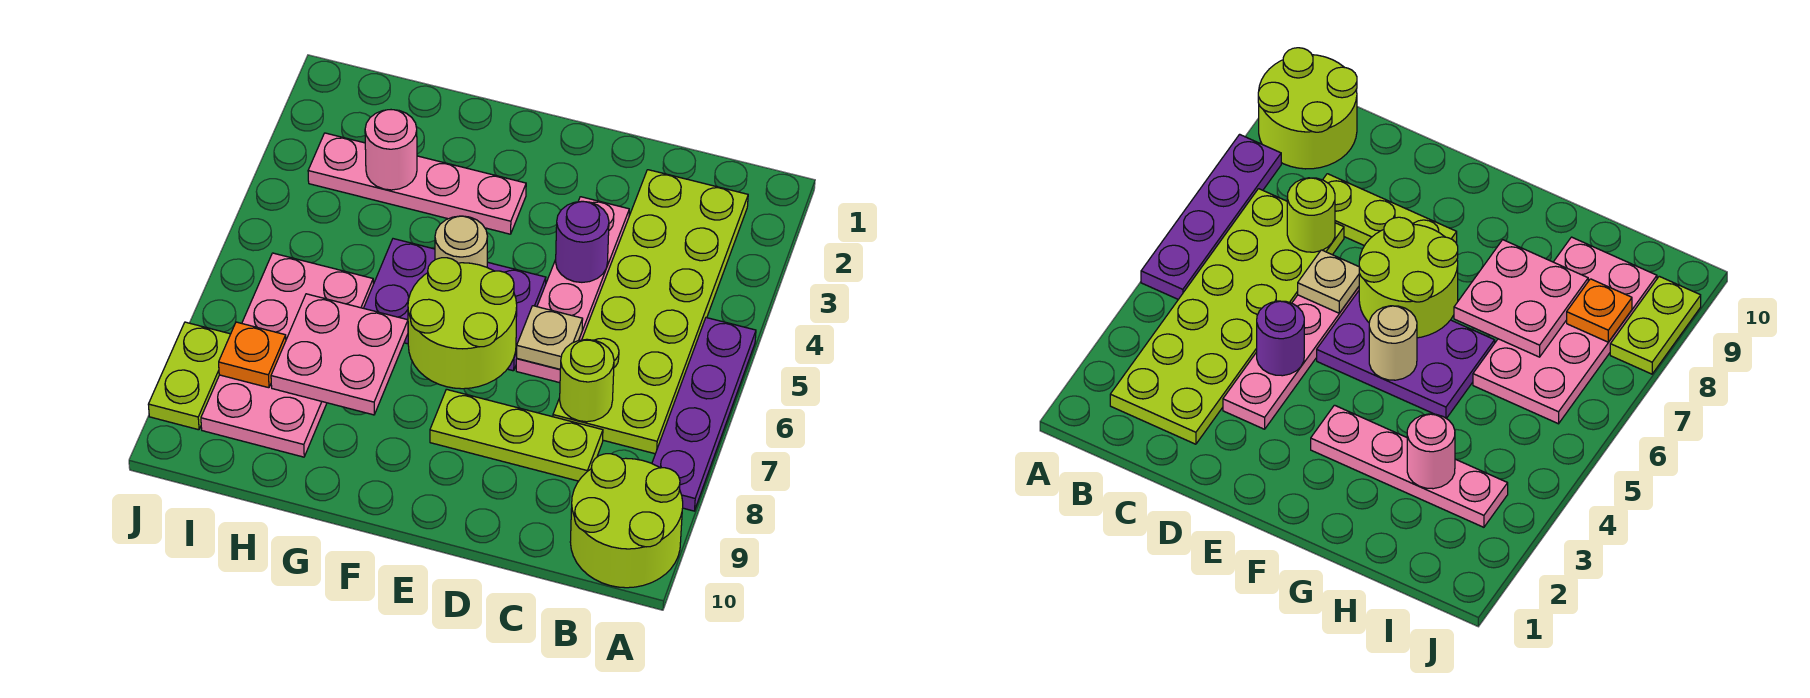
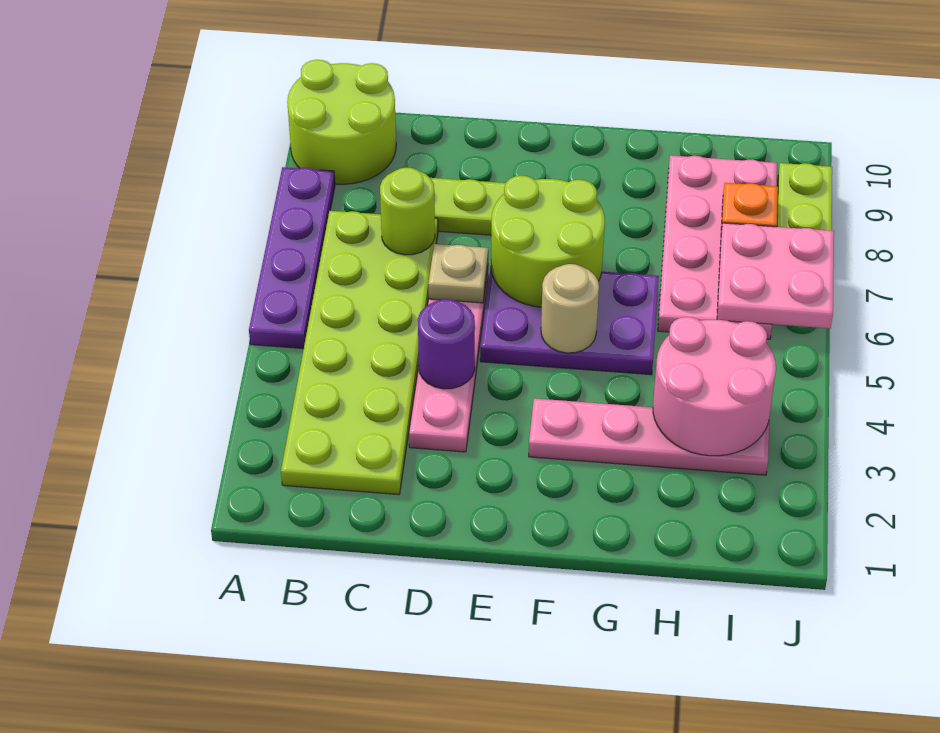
pink 2x2 plate [271,294,408,415] -> pink 2x2 plate moved to [717,223,834,328]
pink 1x1 round brick [365,110,417,190] -> pink 2x2 round brick [653,317,776,456]

